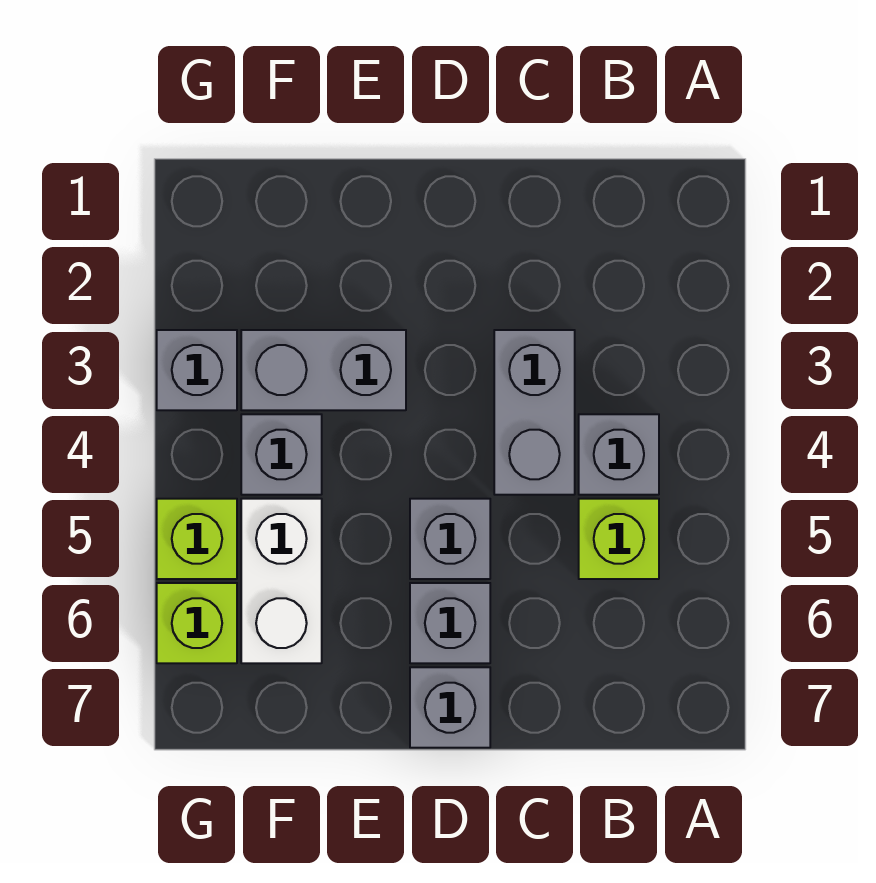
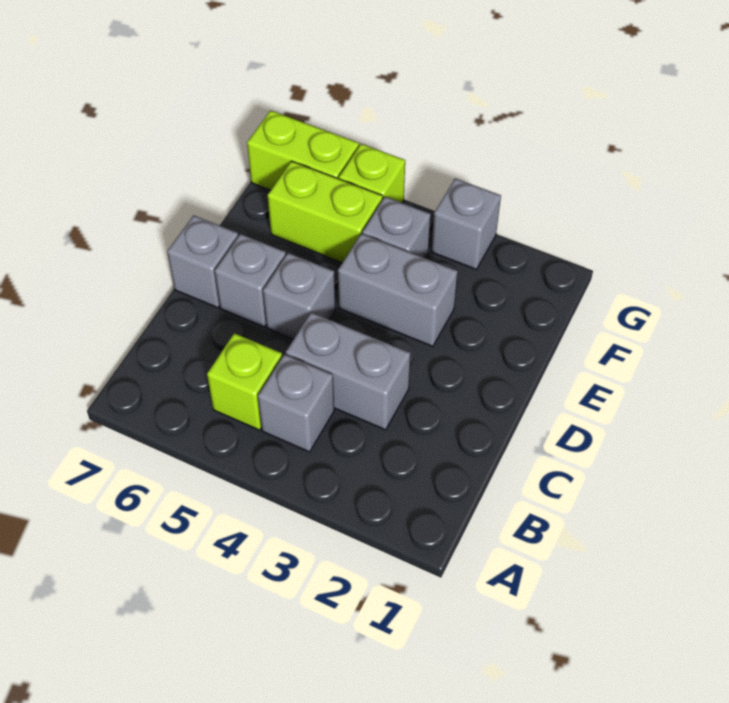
grey 1x2 brick [241,330,406,410] -> grey 1x2 brick turned to [338,234,458,346]
white 1x2 brick [241,499,322,663] -> lime 1x2 brick [268,161,383,263]
lime 1x1 brick [157,583,237,663] -> lime 1x2 brick [247,110,359,190]

